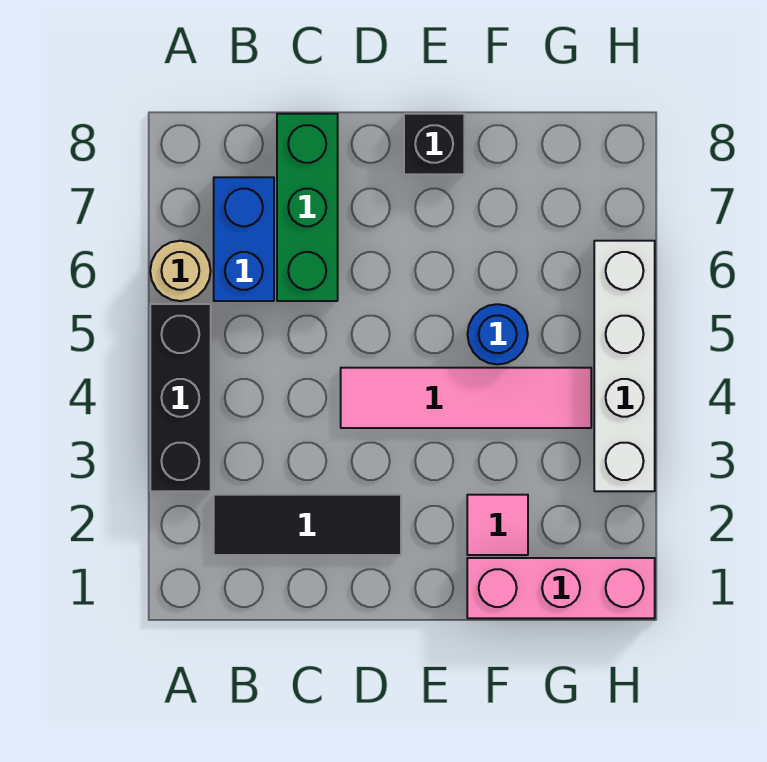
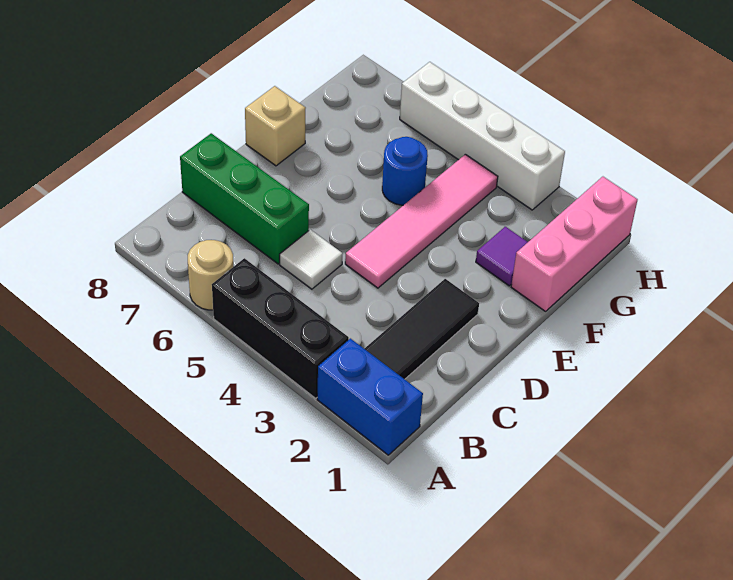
blue 1x2 brick [214,177,274,301] -> blue 1x2 brick moved to [317,338,423,455]
none -> white 1x1 tile [280,230,343,289]
black 1x1 brick [404,114,464,174] -> tan 1x1 brick [245,86,305,166]
pink 1x1 tile [467,495,528,555] -> purple 1x1 tile [476,227,528,286]

